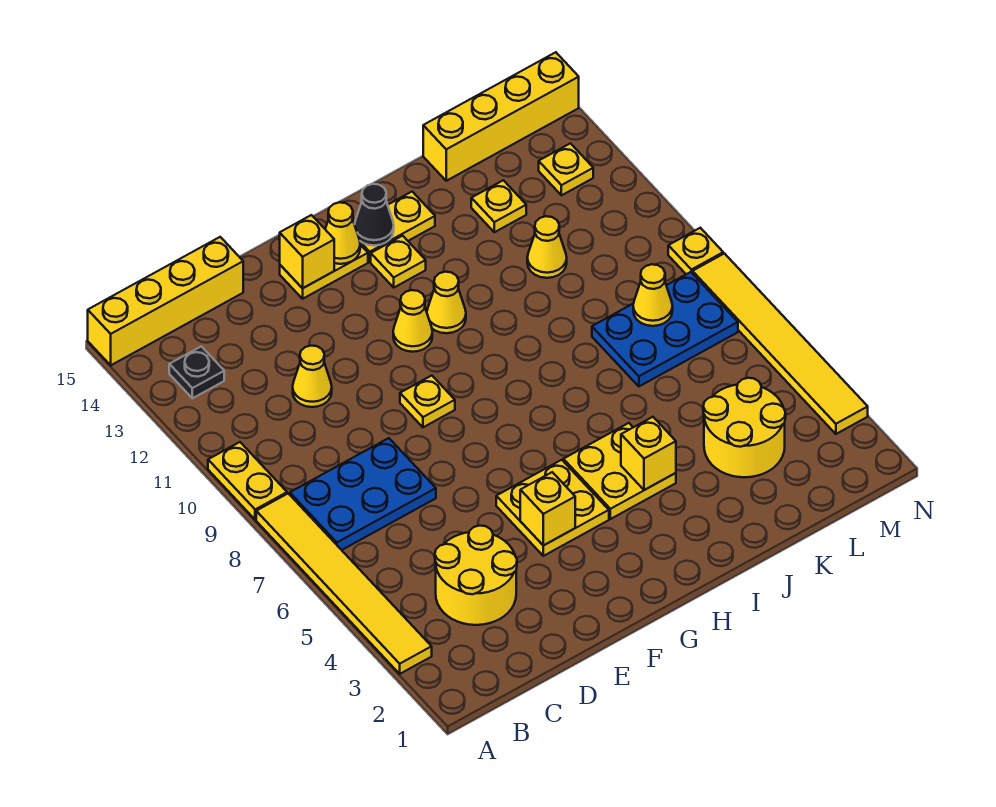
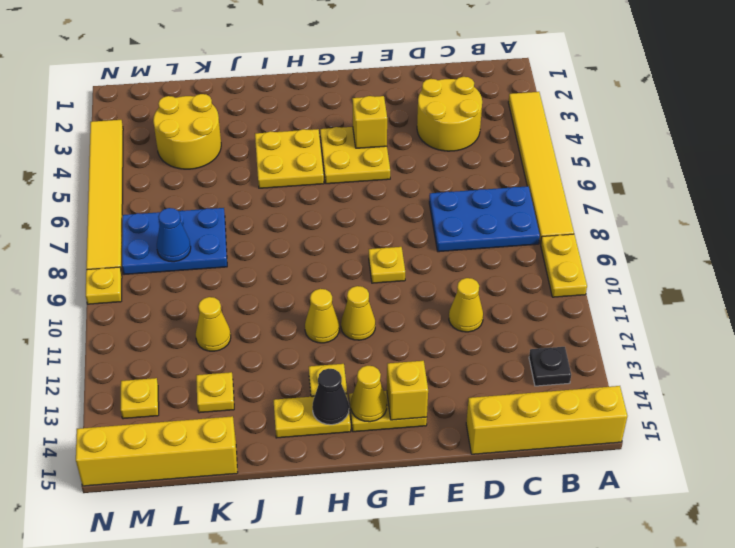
yellow 1x1 brick [621,417,676,490] -> none
yellow 1x1 cone [633,264,673,326] -> blue 1x1 cone [157,208,191,262]

